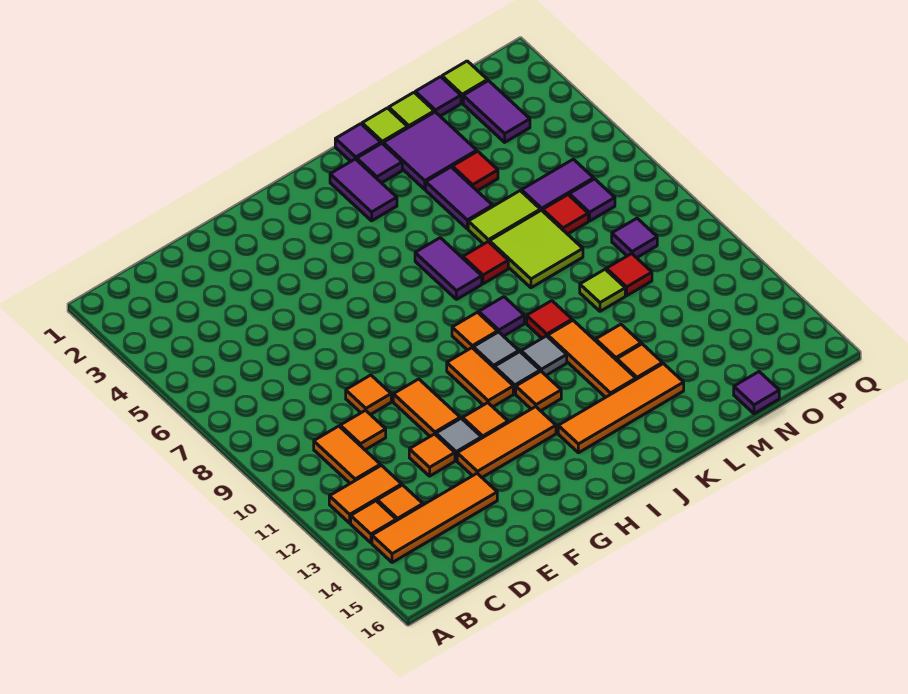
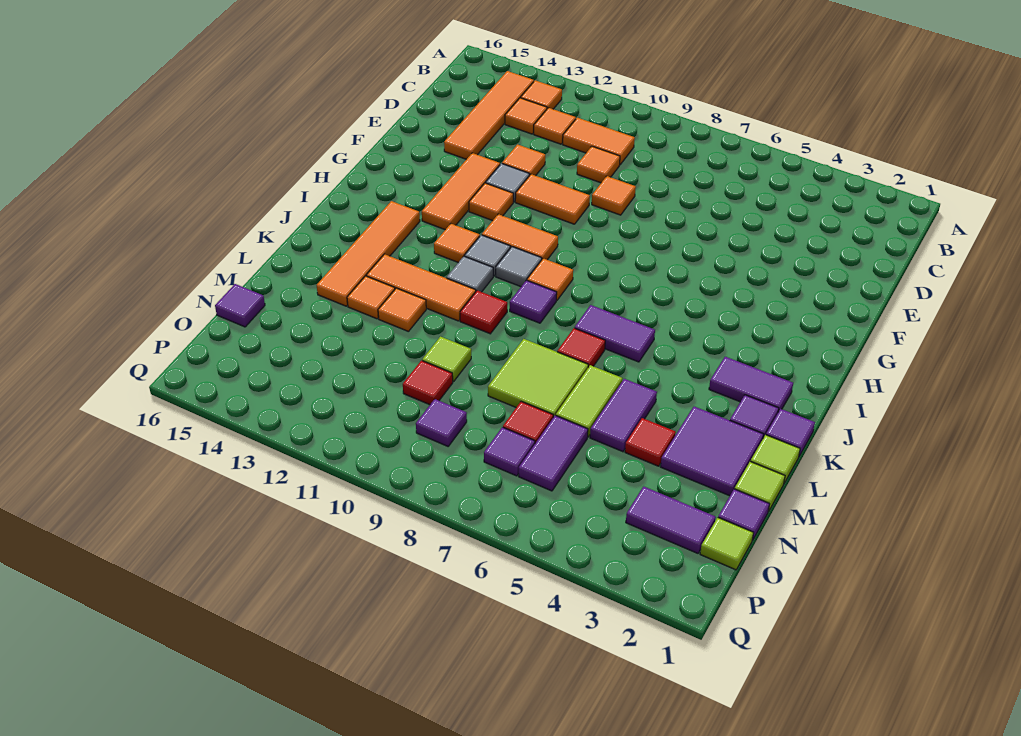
orange 1x2 tile [329,465,402,523] -> orange 1x1 tile [534,108,576,144]
purple 1x2 tile [426,167,493,229] -> purple 1x2 tile turned to [590,379,657,452]

